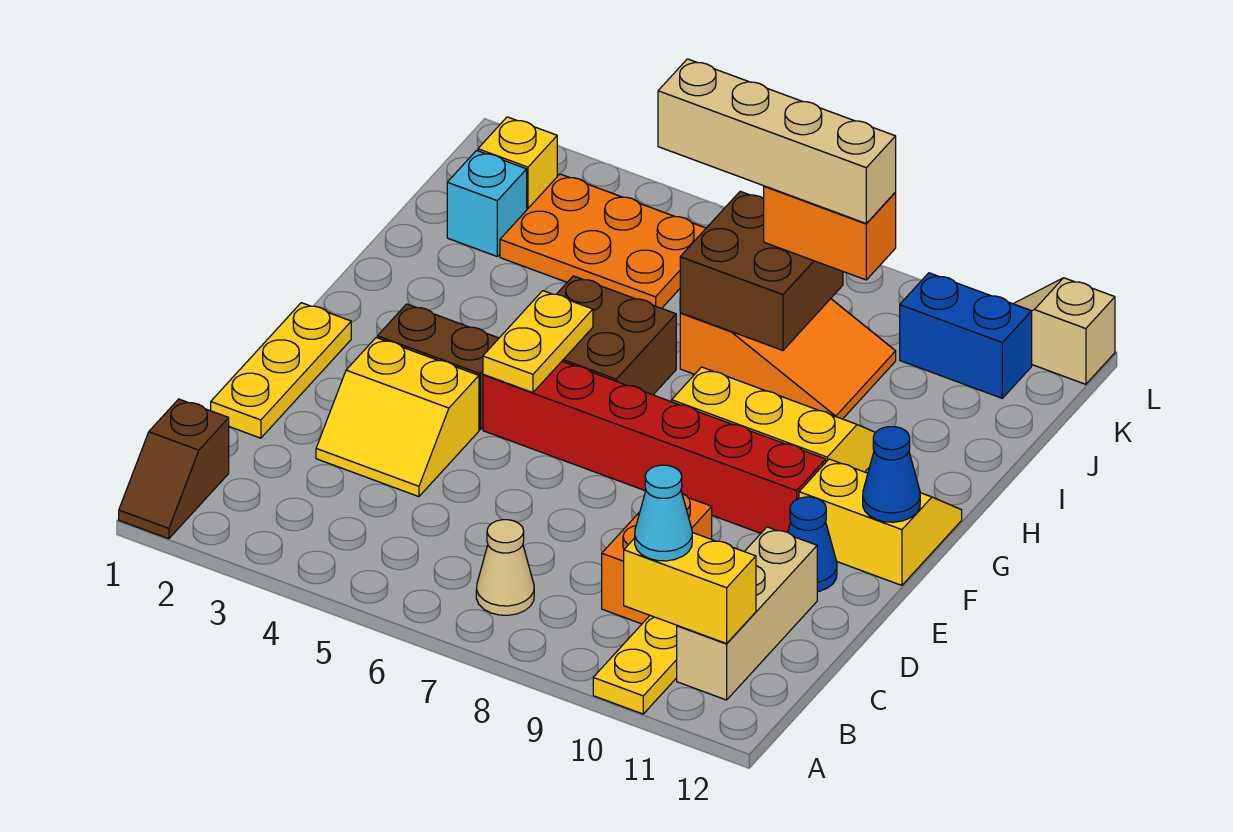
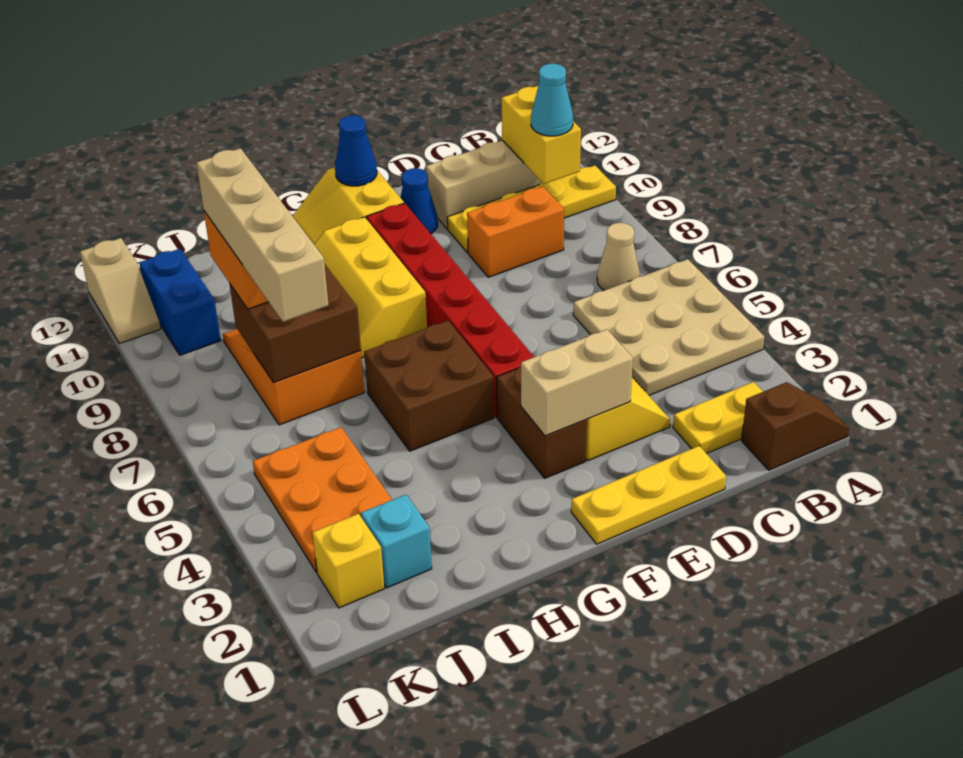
none -> tan 3x3 plate [573,259,764,395]
none -> tan 1x2 brick [521,329,633,436]
yellow 1x2 plate [483,291,593,393] -> yellow 1x2 plate moved to [673,382,763,454]

